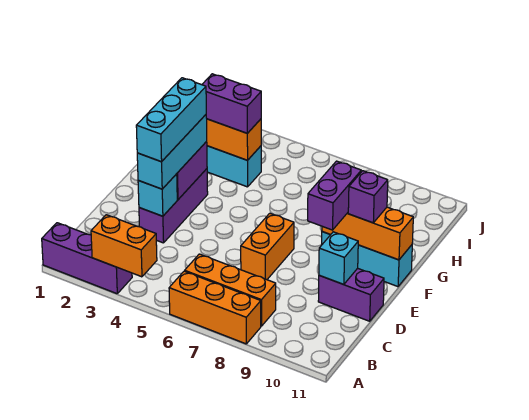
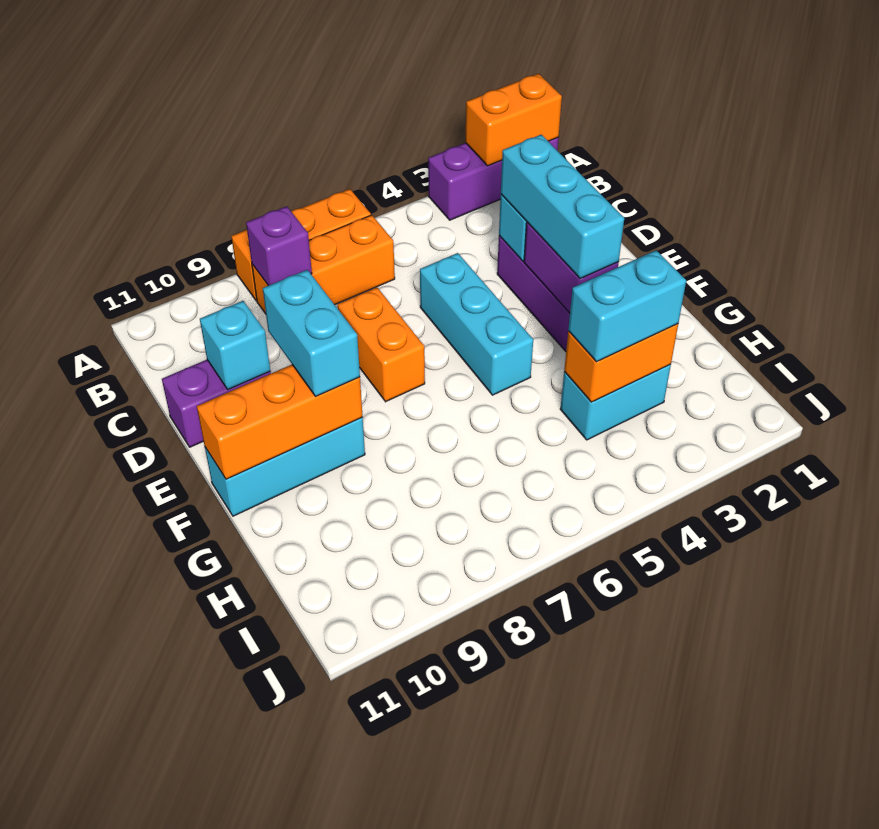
orange 1x2 brick [91,215,157,277] -> orange 1x2 brick moved to [465,74,562,166]
cyan 1x3 brick [136,78,206,162] -> cyan 1x3 brick moved to [420,253,533,395]
purple 1x2 brick [308,161,361,230] -> cyan 1x2 brick [263,270,360,397]
purple 1x1 brick [348,171,388,223] -> purple 1x1 brick moved to [246,206,312,286]
purple 1x2 brick [202,74,261,133] -> cyan 1x2 brick [568,250,686,362]

